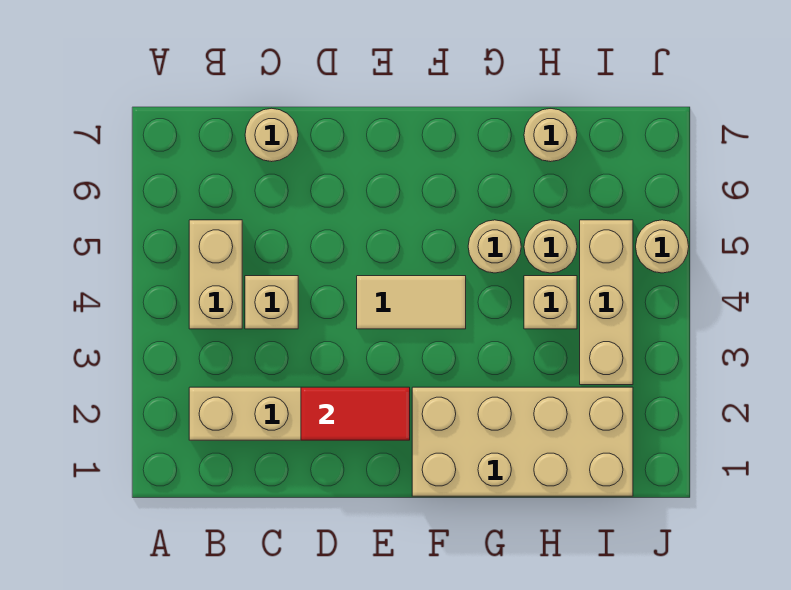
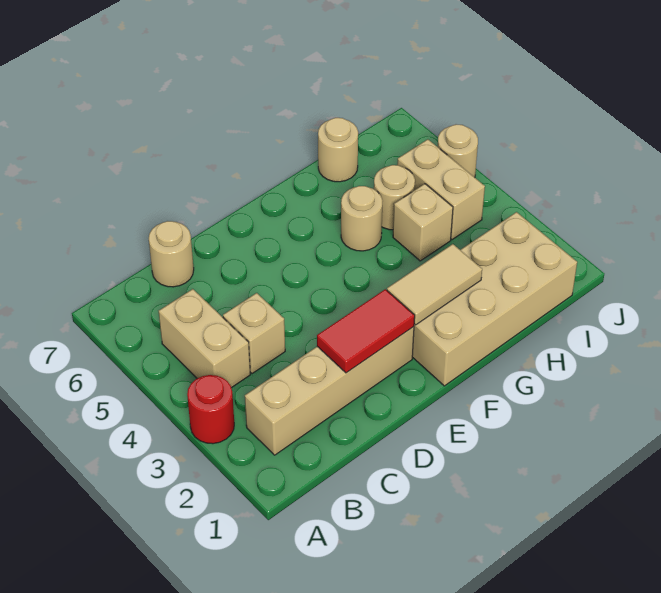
none -> red 1x1 round brick [187,375,234,444]
tan 1x2 tile [357,276,466,329] -> tan 1x2 tile moved to [387,244,482,325]
tan 1x3 brick [580,220,633,385] -> tan 1x2 brick [397,139,485,240]

